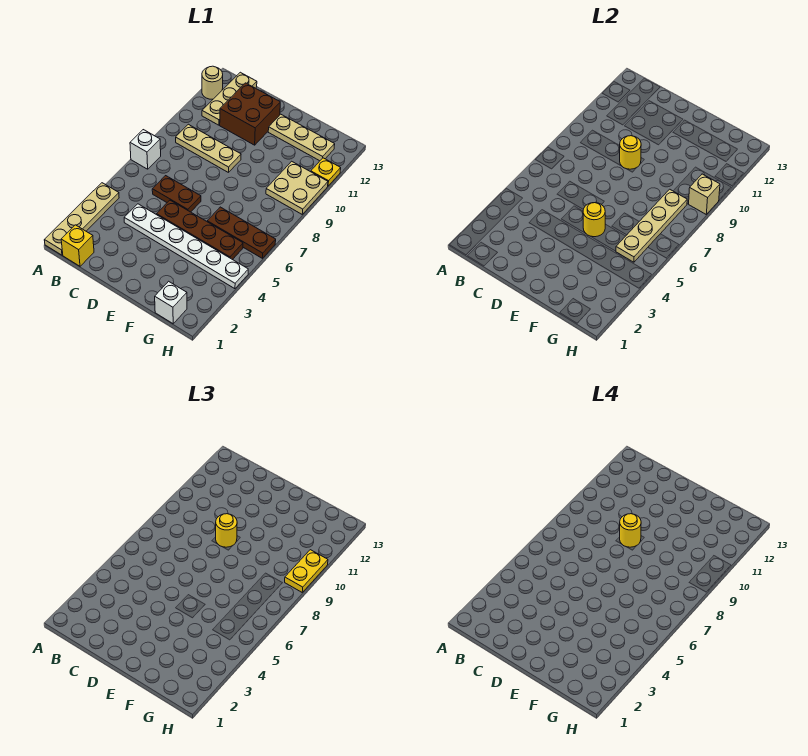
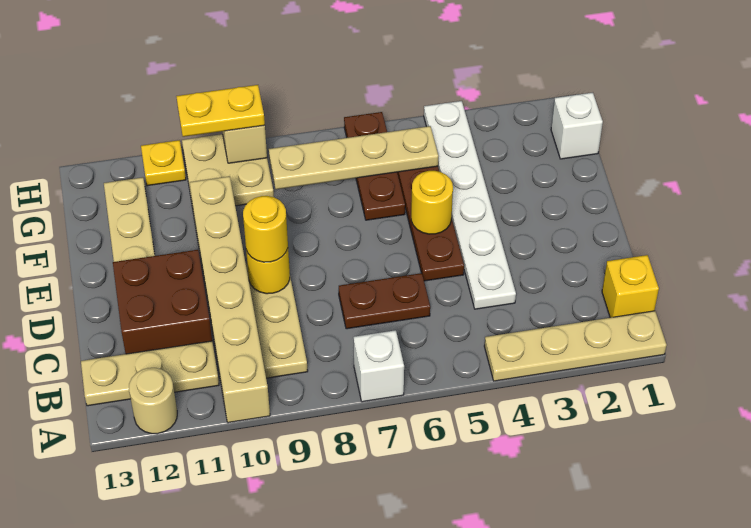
none -> tan 1x6 brick [190,176,270,423]
brown 1x2 plate [152,176,201,212] -> brown 1x2 plate turned to [339,273,430,329]
yellow 1x1 round brick [620,514,641,547] -> none

